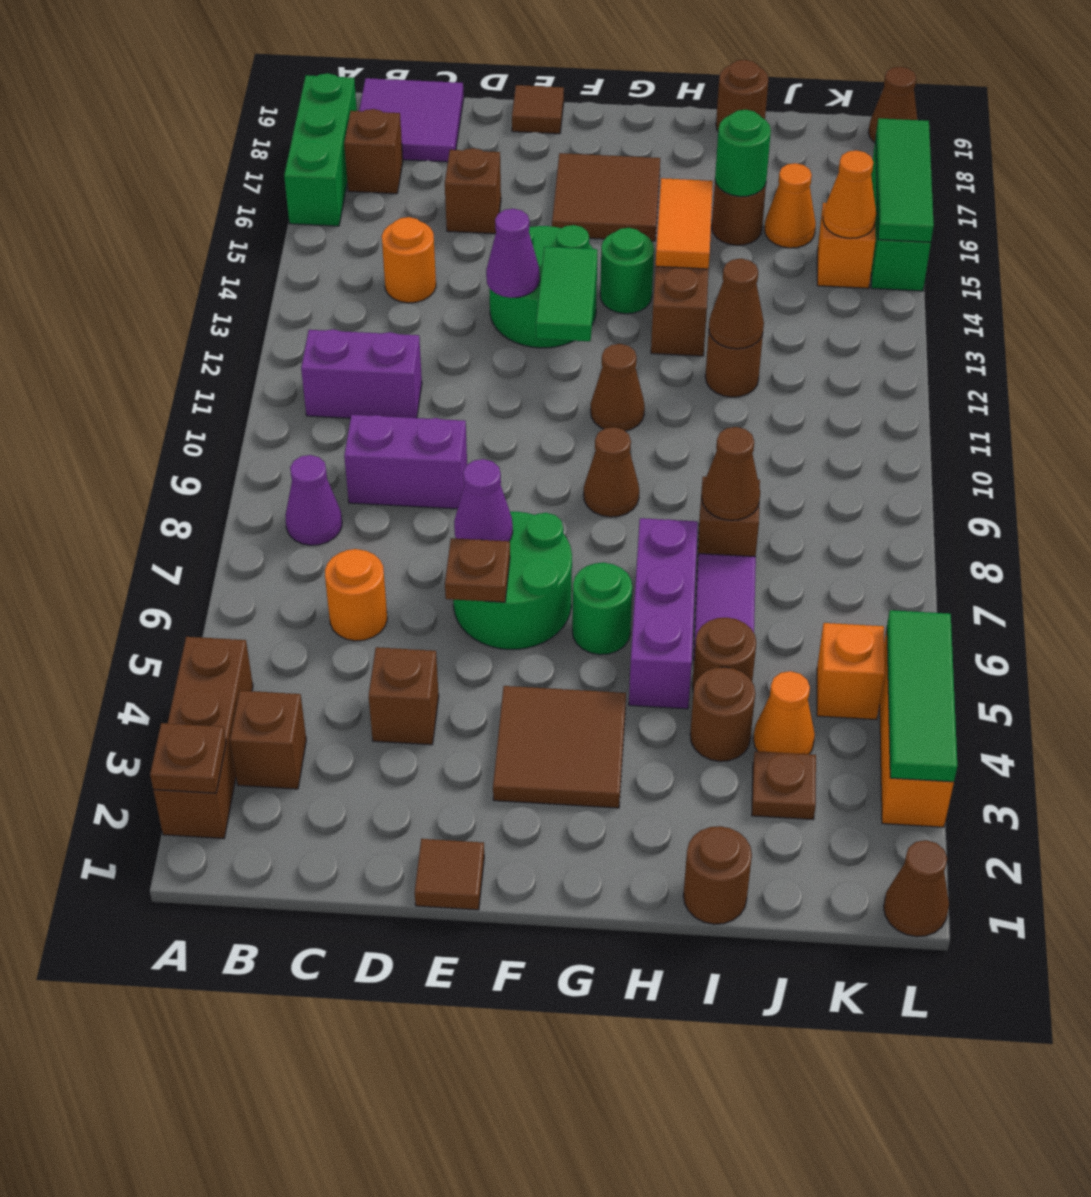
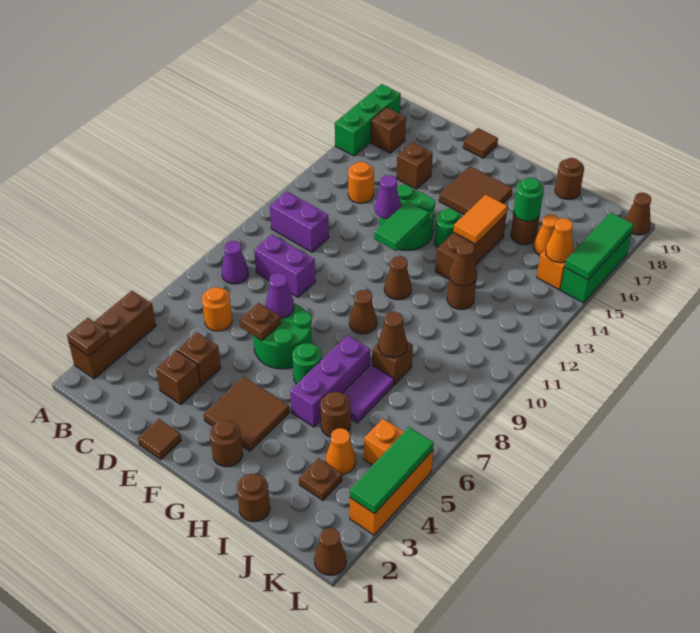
brown 1x1 brick [230,691,306,789] -> brown 1x1 brick moved to [156,351,201,405]
purple 2x2 tile [359,78,464,162] -> none
brown 1x1 round brick [690,667,755,761] -> brown 1x1 round brick moved to [210,420,243,467]

